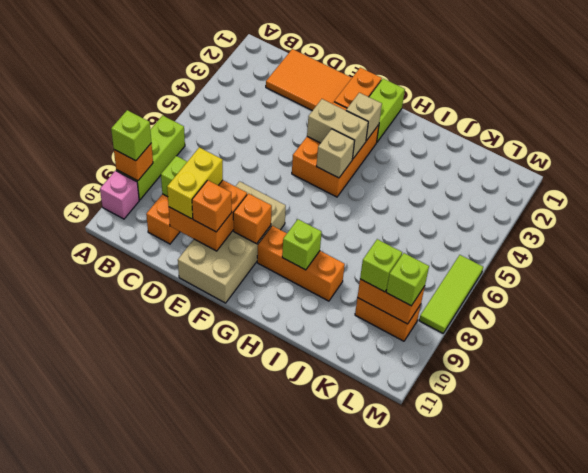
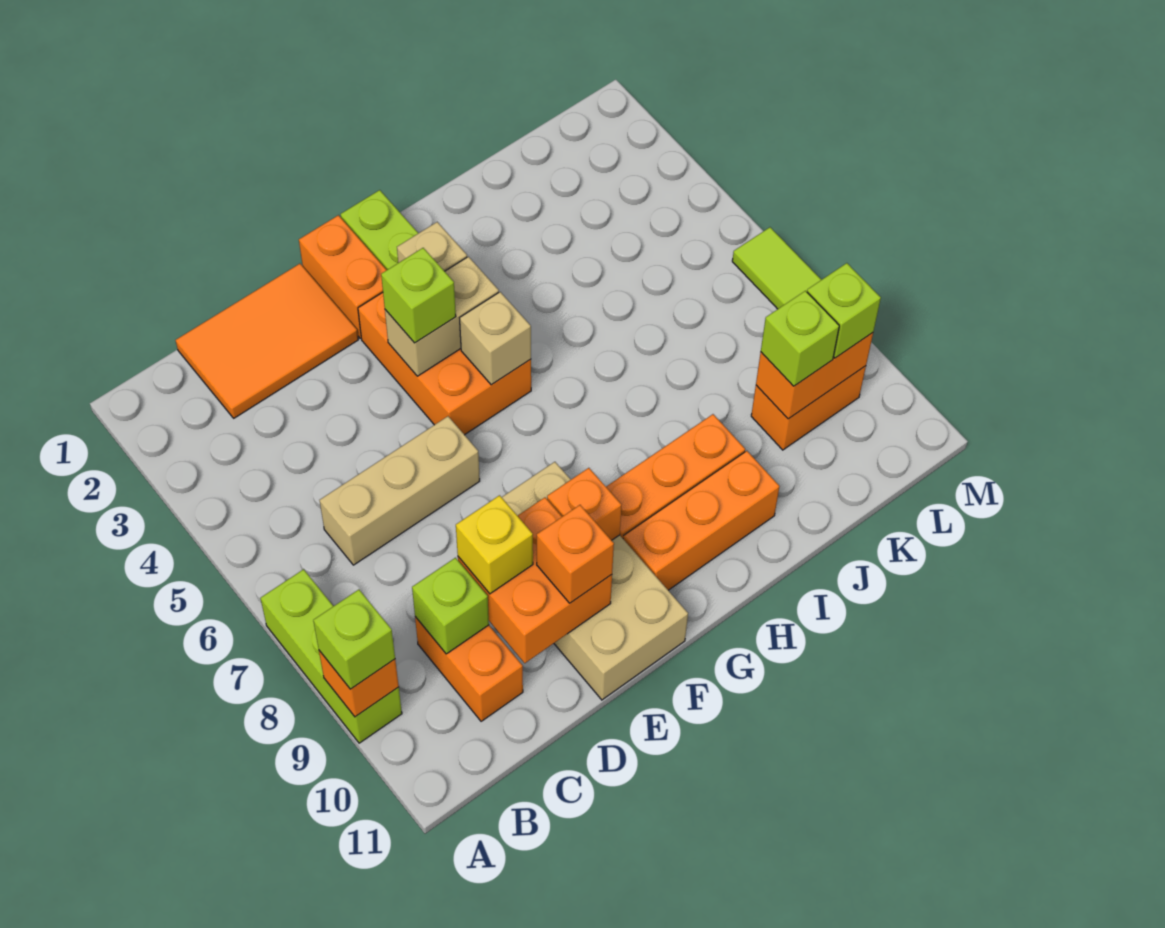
pink 1x1 brick [100,171,139,219] -> none
none -> tan 1x3 brick [320,416,480,565]
yellow 1x2 brick [167,147,223,219] -> yellow 1x1 brick [456,495,533,594]
none -> orange 1x3 brick [623,451,780,590]
lime 1x1 brick [282,219,322,270] -> lime 1x1 brick moved to [381,248,456,343]

